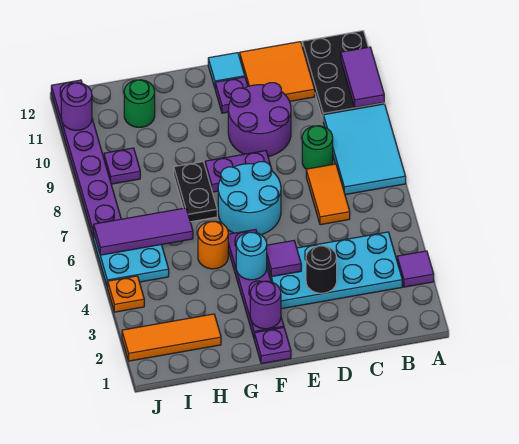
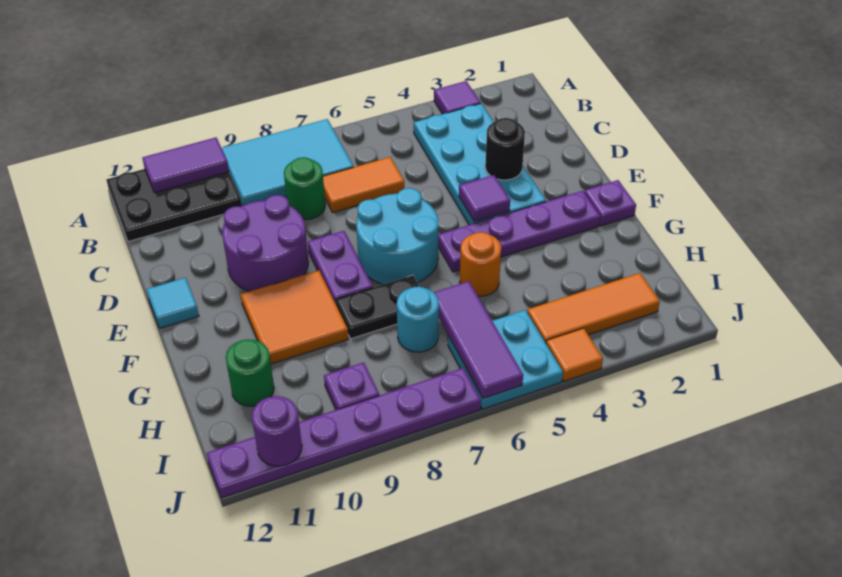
orange 2x2 tile [240,42,315,101] -> orange 2x2 tile moved to [241,271,348,364]
purple 1x1 plate [215,77,248,113] -> none
purple 1x1 round brick [250,281,281,329] -> none
cyan 1x1 round brick [236,232,267,280] -> cyan 1x1 round brick moved to [397,287,439,352]
orange 1x3 tile [122,314,221,361] -> orange 1x3 tile turned to [527,273,660,343]
orange 1x1 plate [108,276,144,312] -> orange 1x1 tile [546,328,603,381]

